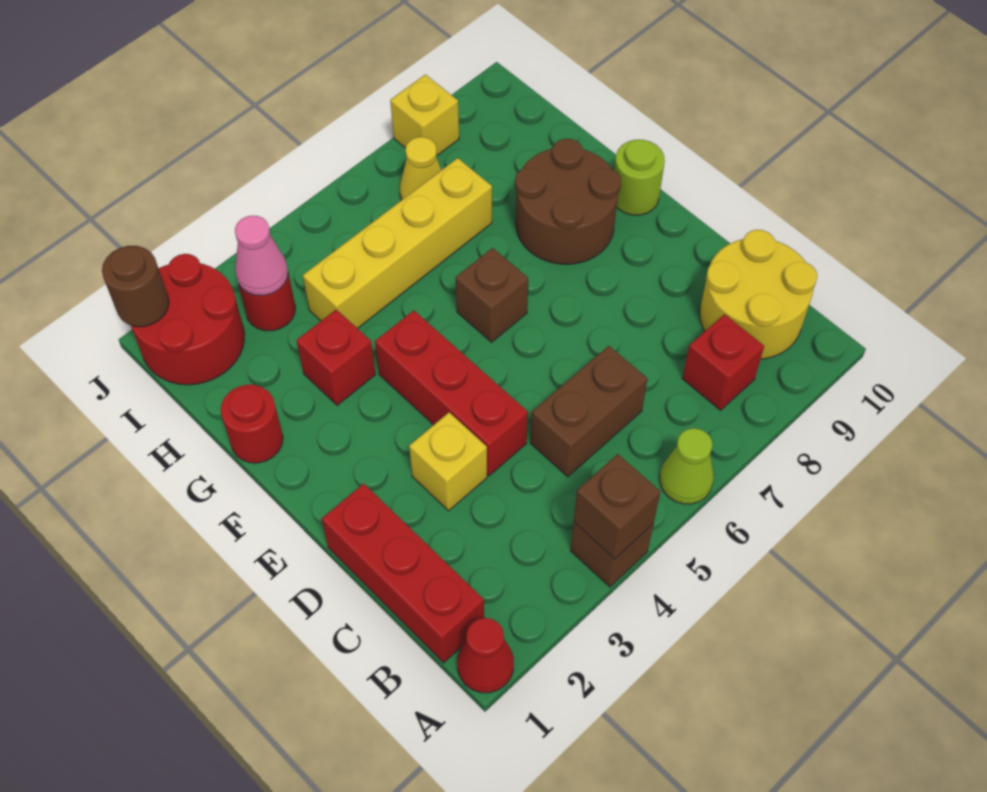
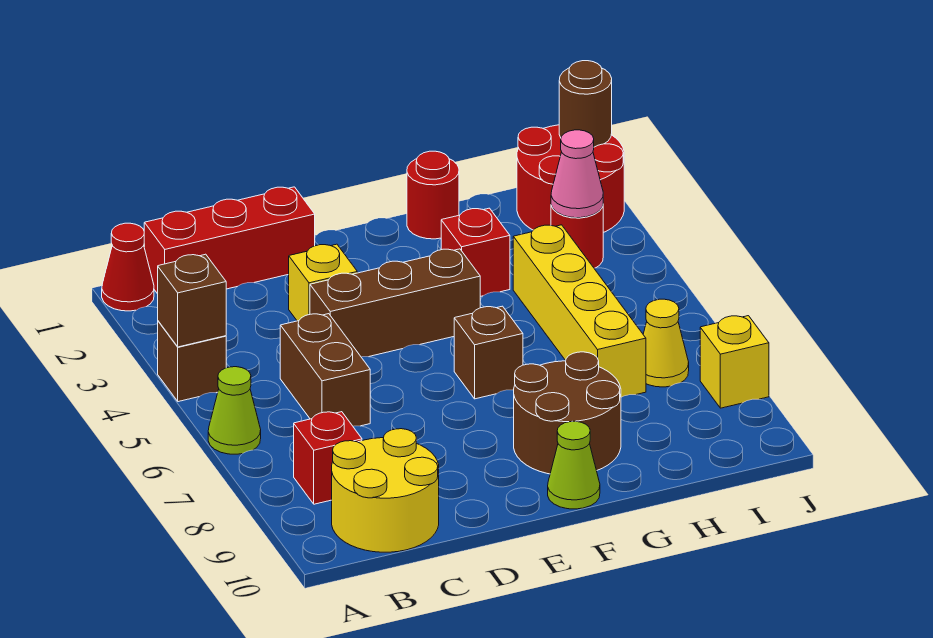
red 1x3 brick [375,310,528,476] -> brown 1x3 brick [310,249,480,357]
lime 1x1 round brick [614,140,665,215] -> lime 1x1 cone [548,421,600,509]

